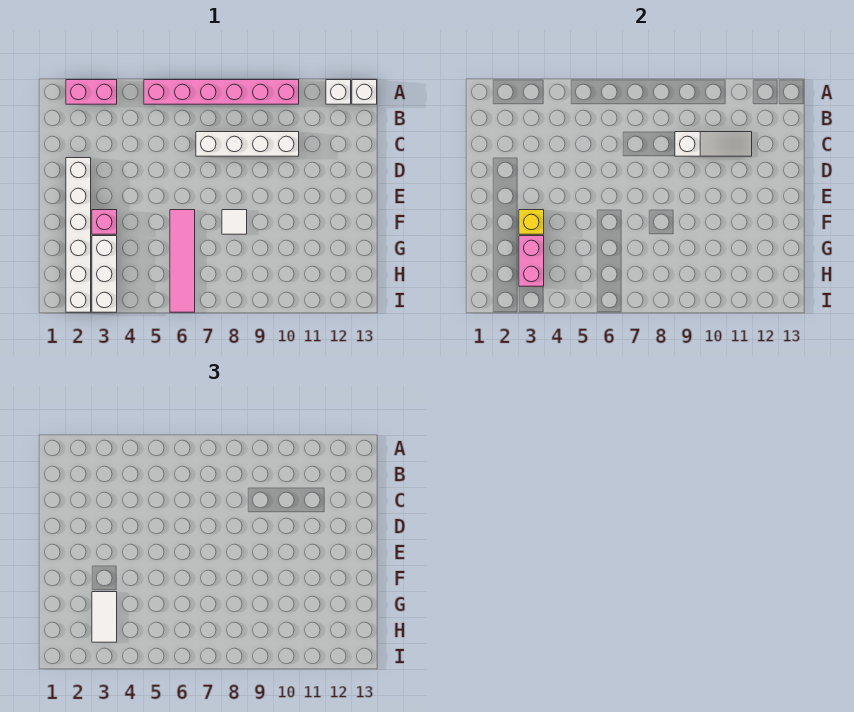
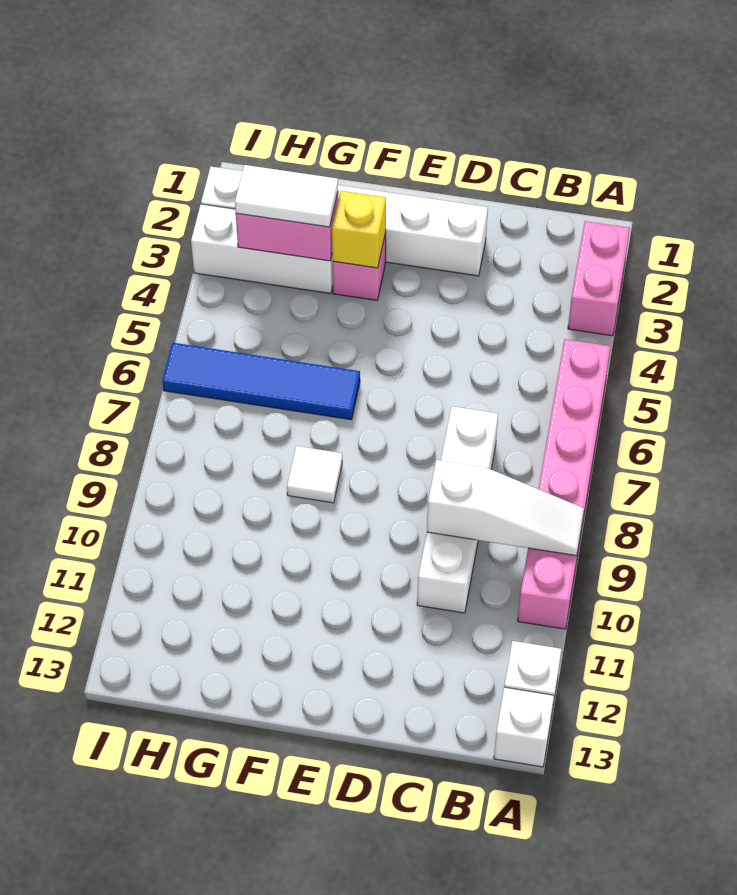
white 1x3 slope [675,132,752,156] -> white 1x3 slope turned to [427,460,584,556]
pink 1x4 tile [170,210,195,312] -> blue 1x4 tile [162,343,360,420]

